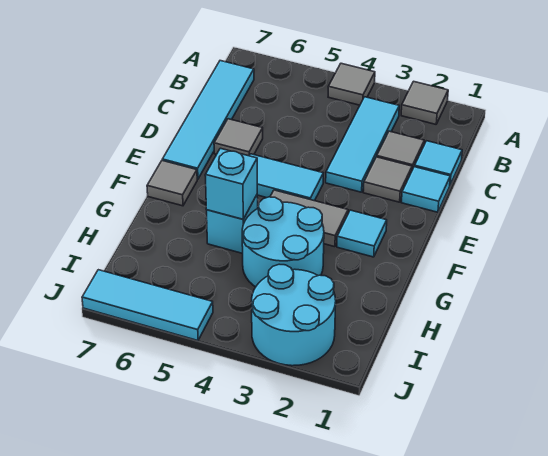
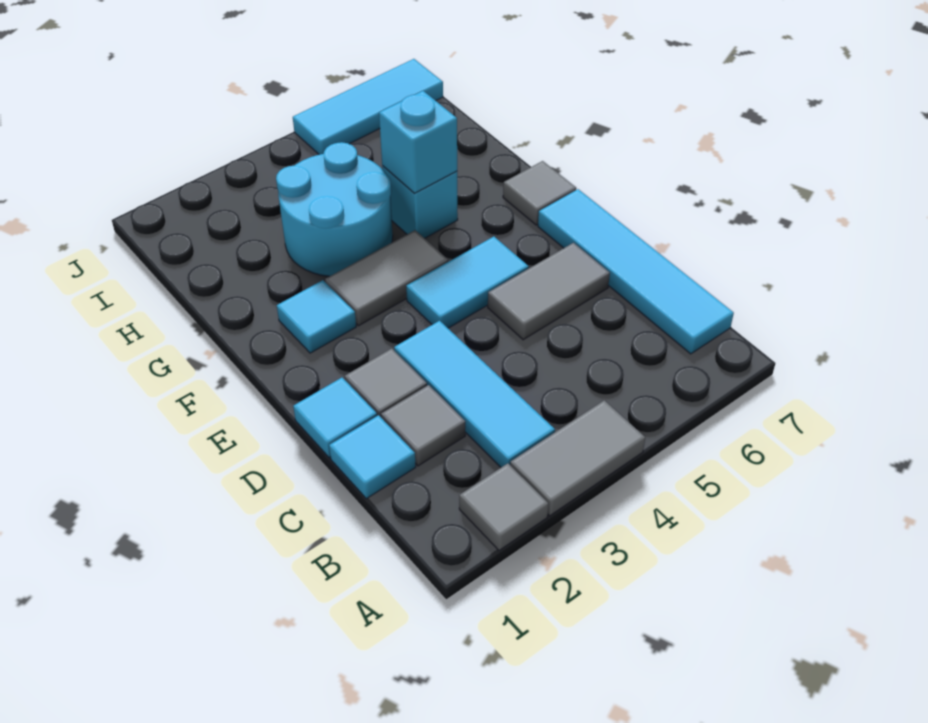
grey 1x1 tile [328,63,375,105] -> grey 1x2 tile [510,400,645,516]
grey 1x1 tile [214,119,263,156] -> grey 1x2 tile [488,243,610,340]
cyan 2x2 round brick [252,264,336,366] -> none

